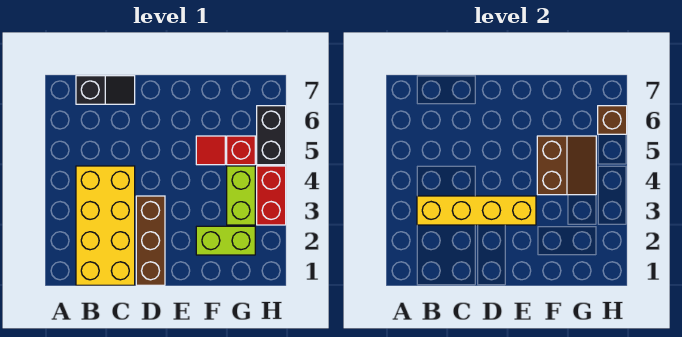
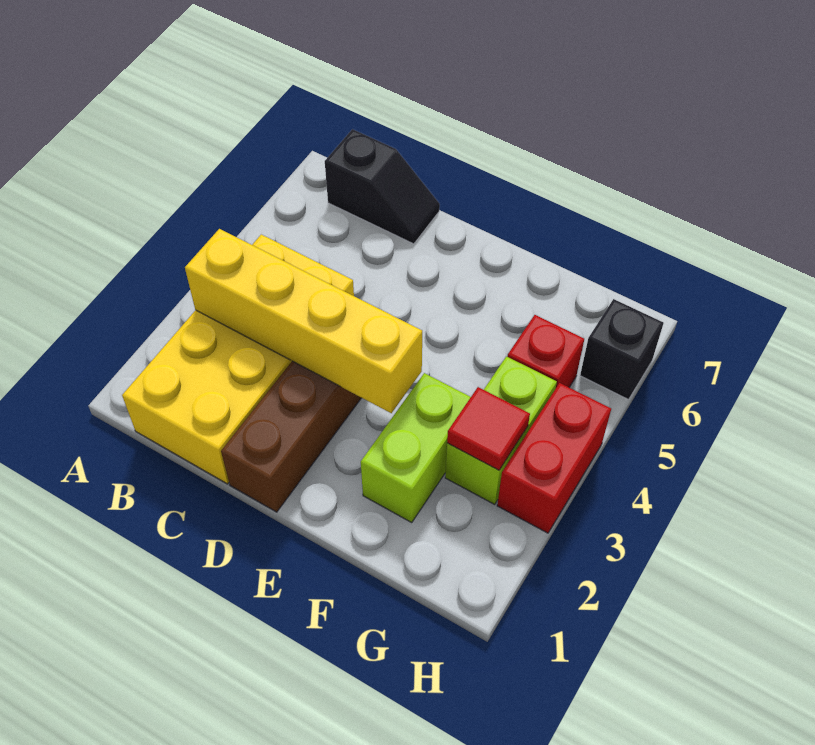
lime 1x2 brick [196,226,255,255] -> lime 1x2 brick turned to [361,373,471,522]
brown 2x2 slope [537,136,596,195] -> none
red 1x1 tile [196,136,225,165] -> red 1x1 tile moved to [447,387,530,470]
black 1x2 brick [257,106,286,165] -> black 1x1 brick [580,299,663,399]
brown 1x1 brick [598,106,627,134] -> none

